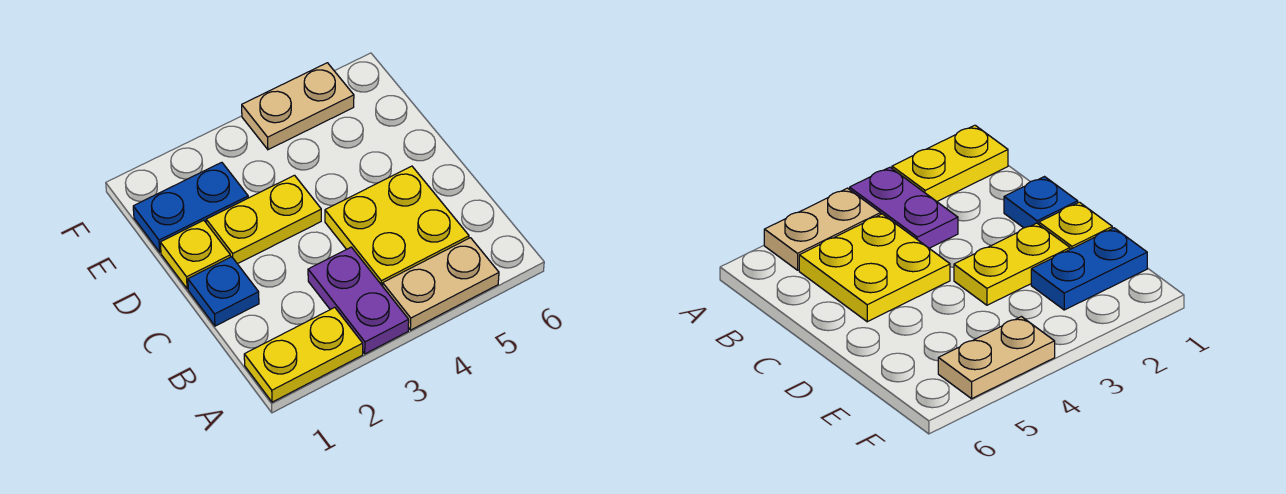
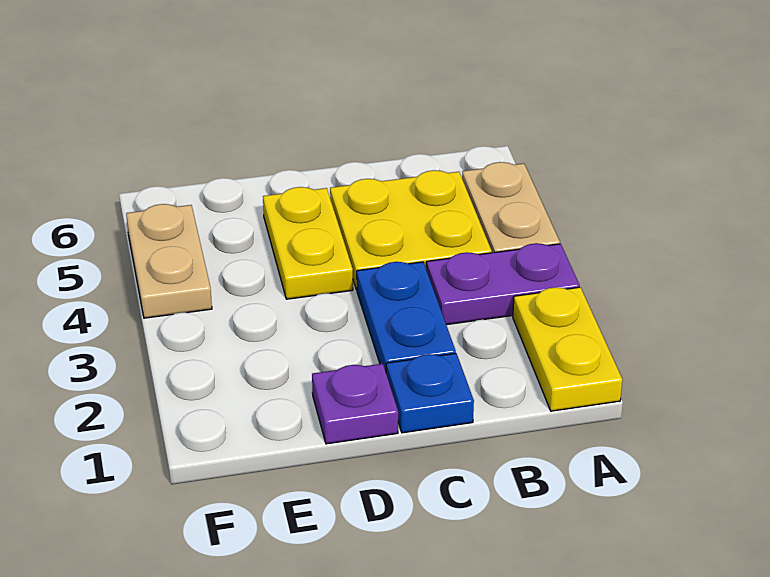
yellow 1x1 plate [160,220,231,289] -> purple 1x1 plate [312,364,398,444]
yellow 1x2 plate [206,175,321,264] -> yellow 1x2 plate moved to [263,187,353,299]
blue 1x2 plate [133,162,248,252] -> blue 1x2 plate moved to [357,262,456,371]

